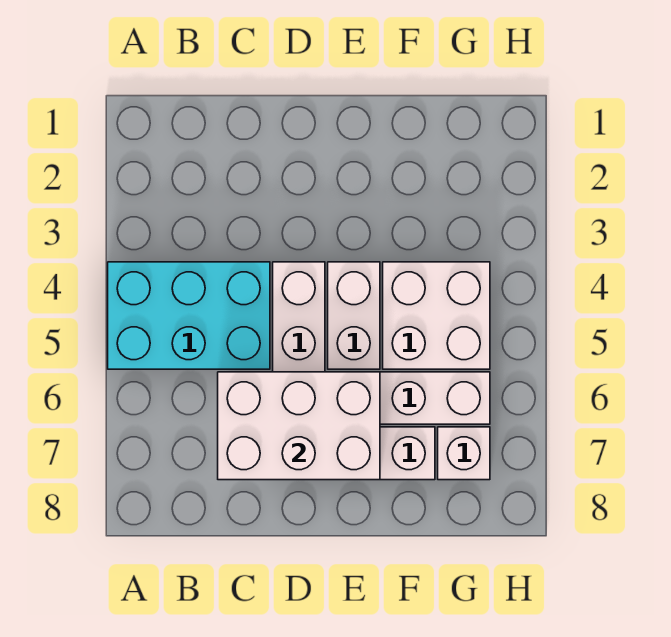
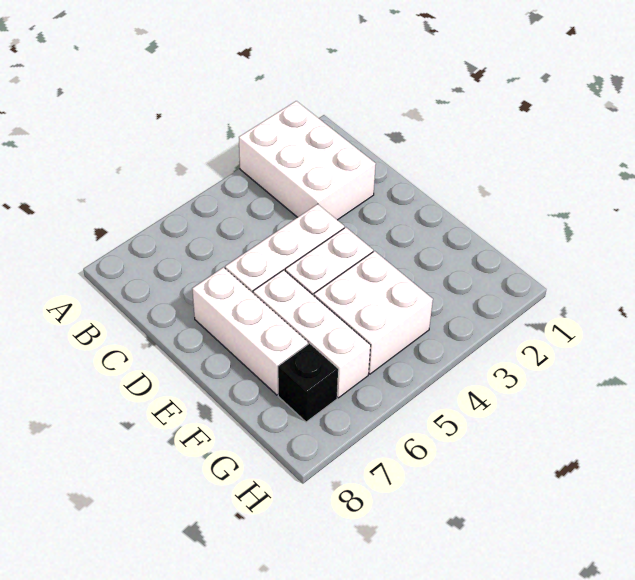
cyan 2x3 brick [108,262,270,369] -> none
white 2x3 brick [218,372,380,480] -> white 2x3 brick moved to [239,101,376,220]
white 1x1 brick [438,427,490,480] -> black 1x1 brick [278,344,338,422]

